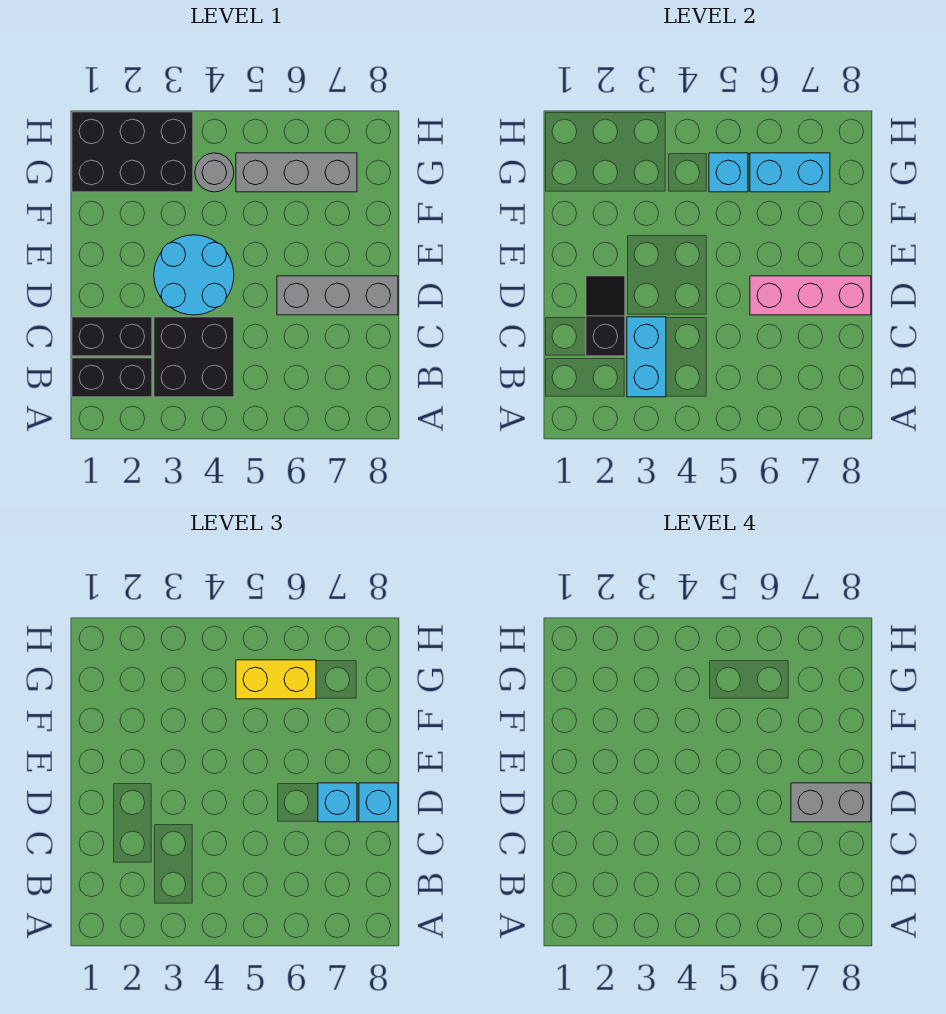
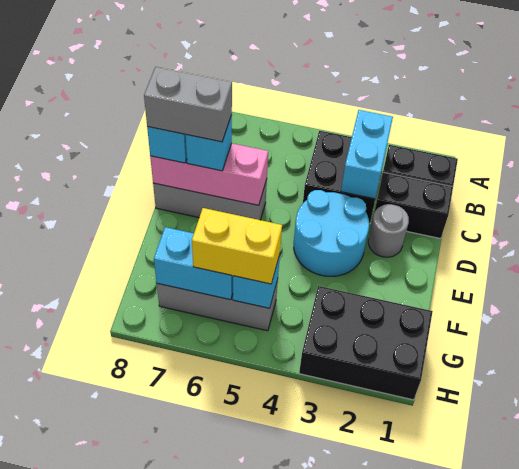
black 1x2 slope [586,276,625,356] -> none
grey 1x1 round brick [195,153,234,192] -> grey 1x1 round brick moved to [368,204,409,257]

